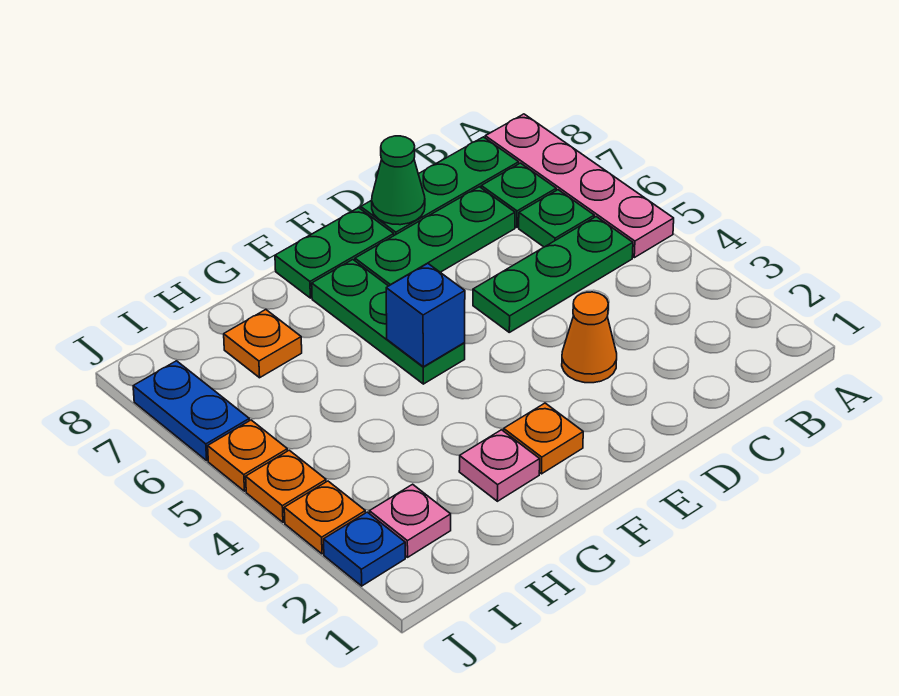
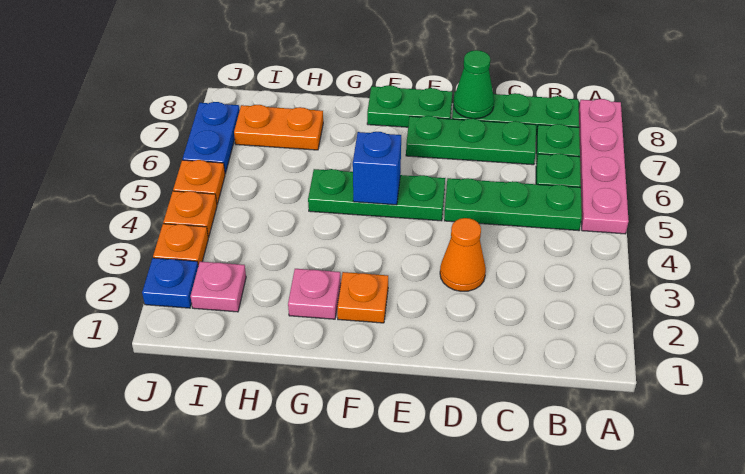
green 1x3 plate [312,260,465,384] -> green 1x3 plate turned to [308,169,445,221]
orange 1x1 plate [224,310,302,378] -> orange 1x2 plate [234,105,323,150]

